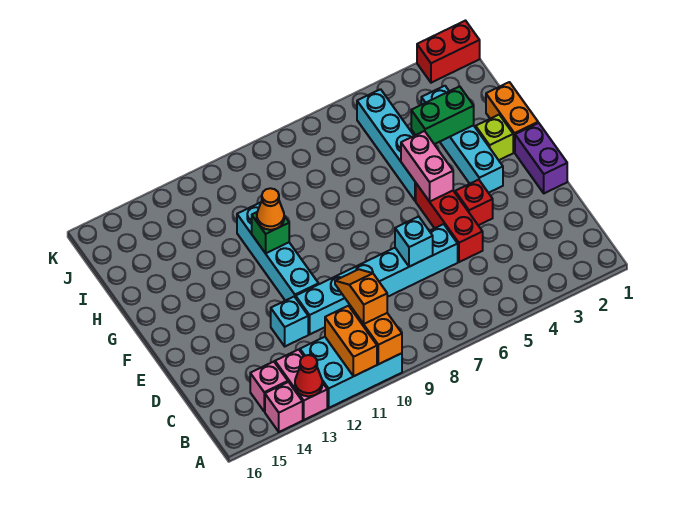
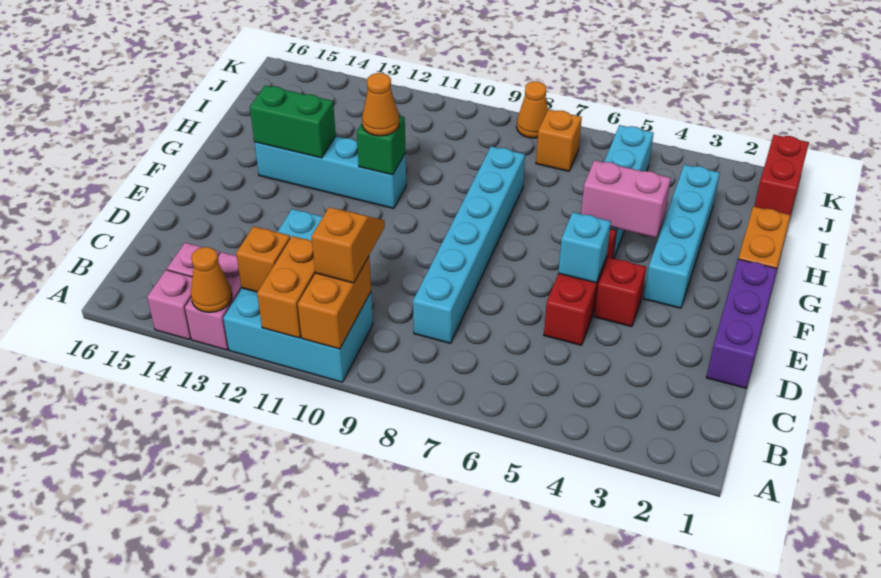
red 1x1 cone [295,355,322,396] -> orange 1x1 cone [191,247,232,312]
none -> orange 1x1 brick [236,226,291,292]
cyan 1x6 brick [296,224,458,334] -> cyan 1x6 brick turned to [413,146,525,343]
cyan 1x1 brick [395,216,433,267] -> cyan 1x1 brick moved to [558,212,611,283]
purple 1x2 brick [515,123,567,193] -> purple 1x3 brick [706,259,777,388]
cyan 1x4 brick [237,203,319,301] -> cyan 1x4 brick turned to [254,136,406,209]
pink 1x2 brick [401,131,453,202] -> pink 1x2 brick turned to [581,160,671,238]
lime 1x1 brick [476,115,513,160] -> none
green 1x2 brick [411,86,474,144] -> green 1x2 brick moved to [250,85,336,158]
none -> orange 1x1 brick [536,110,582,171]
red 1x2 brick [417,21,480,83] -> red 1x2 brick turned to [754,135,809,215]
none -> orange 1x1 cone [517,81,548,138]

